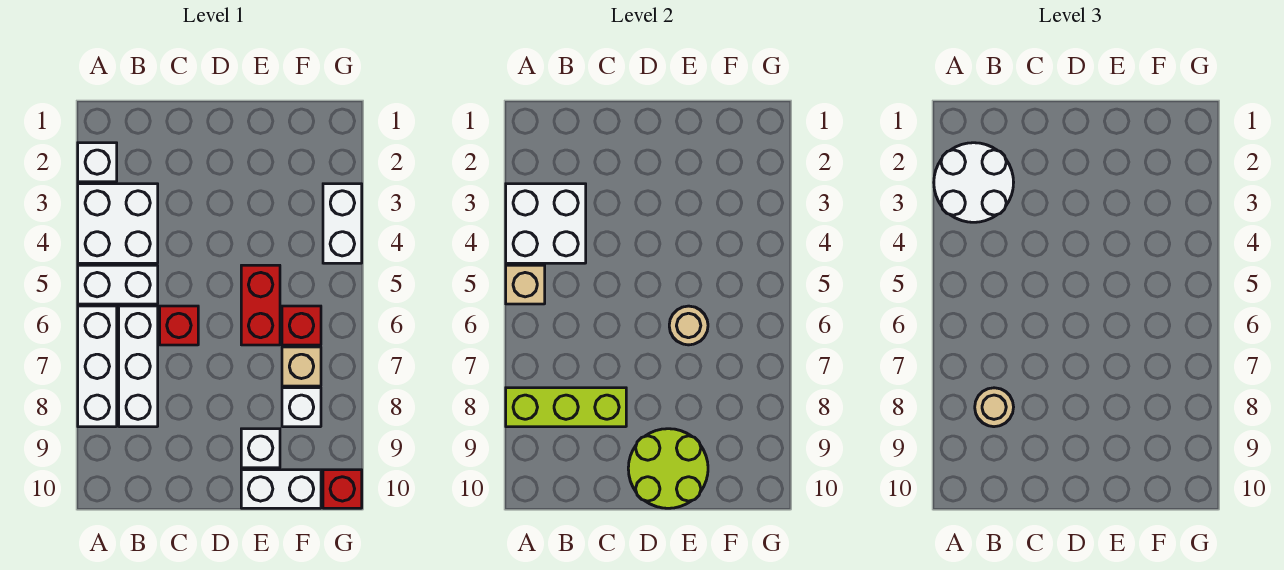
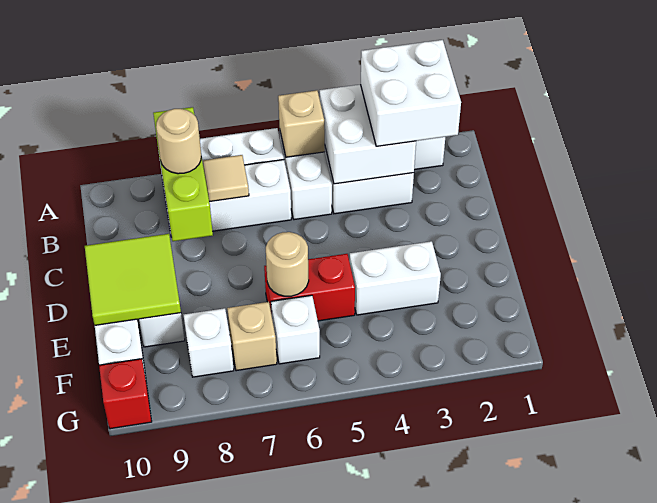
white 2x2 round brick [934,143,1014,222] -> white 2x2 brick [361,40,461,146]
none -> tan 1x1 tile [203,155,249,202]
red 1x1 brick [160,306,198,345] -> none
lime 2x2 round brick [628,429,708,508] -> lime 2x2 tile [85,234,181,325]
red 1x1 brick [282,306,321,345] -> white 1x1 brick [271,295,320,364]
white 1x2 brick [323,184,362,263] -> white 1x2 brick moved to [349,241,441,315]

